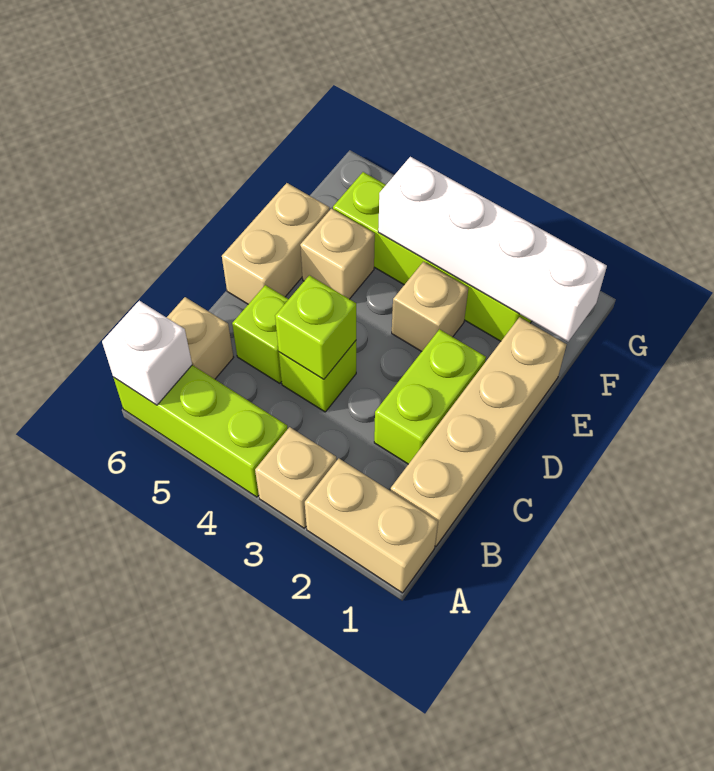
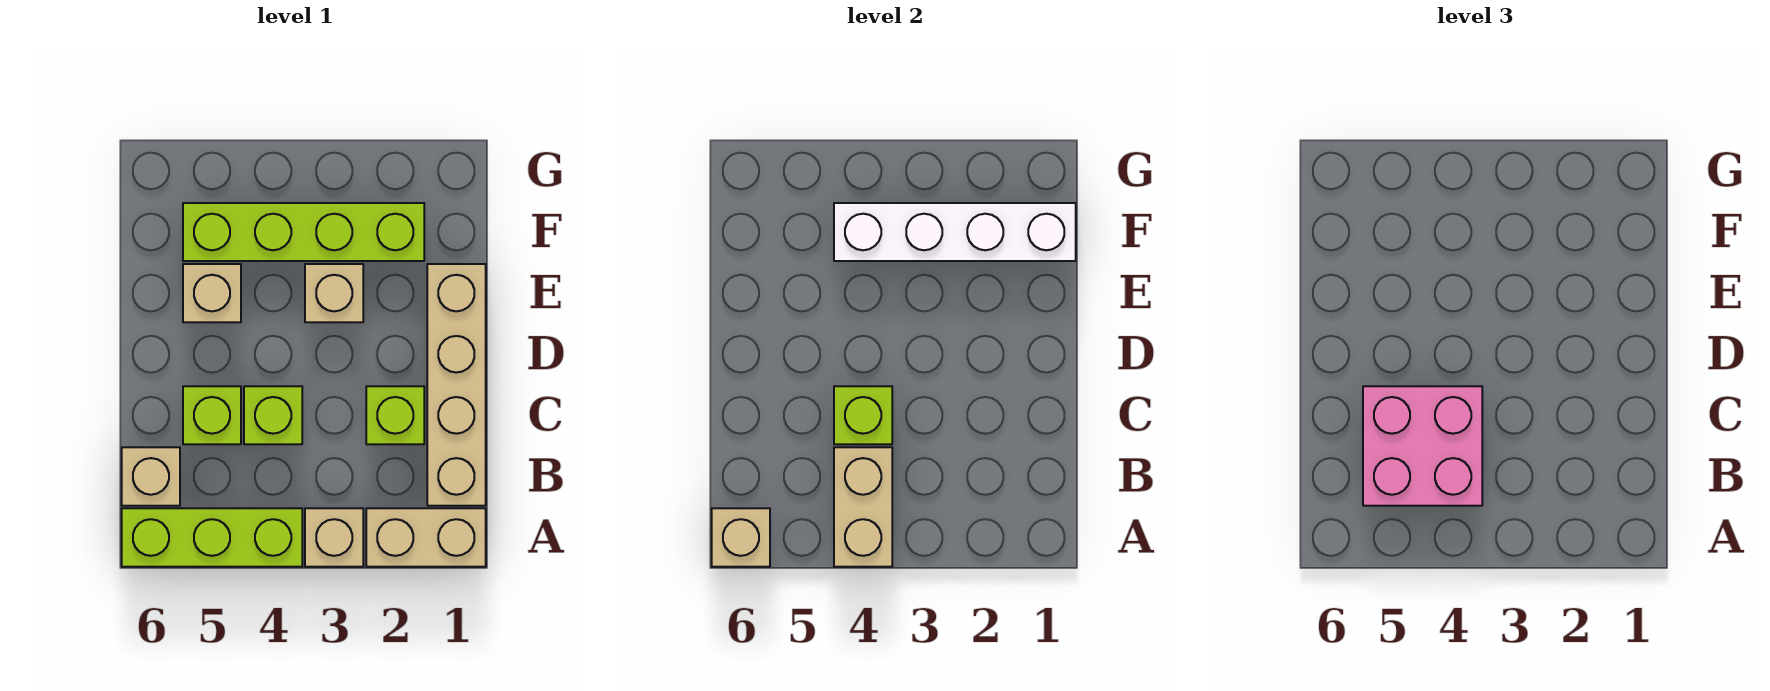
white 1x1 brick [102,301,192,405] -> tan 1x1 brick [712,508,770,567]
none -> pink 2x2 brick [1363,386,1482,506]
lime 1x2 brick [374,329,486,464] -> lime 1x1 brick [366,386,424,444]
tan 1x2 brick [222,183,329,304] -> tan 1x2 brick moved to [834,447,892,567]

